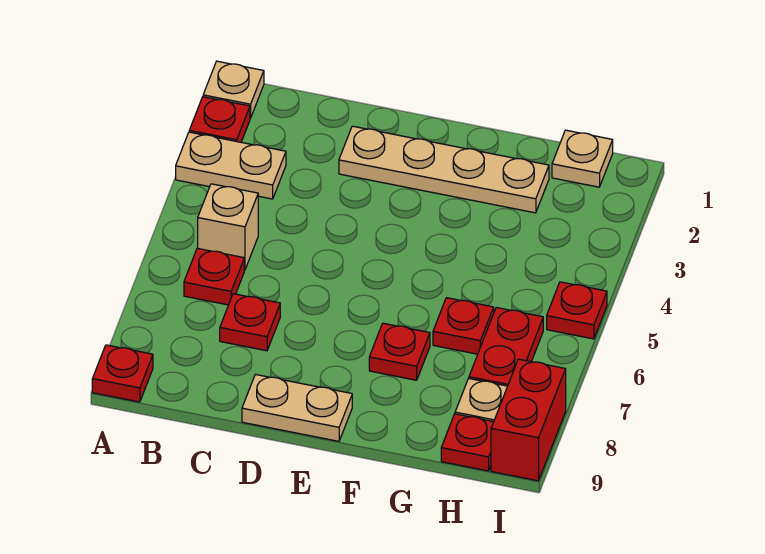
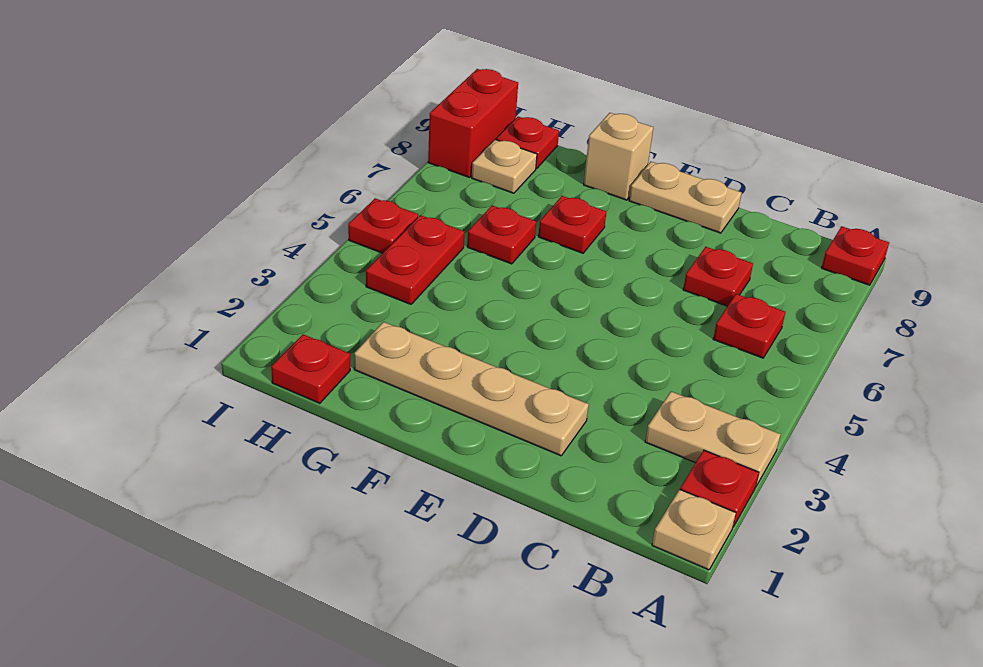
tan 1x1 brick [198,184,258,270] -> tan 1x1 brick moved to [584,113,653,200]
tan 1x1 plate [552,130,613,187] -> red 1x1 plate [271,334,350,403]
red 1x2 plate [469,308,543,386] -> red 1x2 plate moved to [366,215,465,304]

